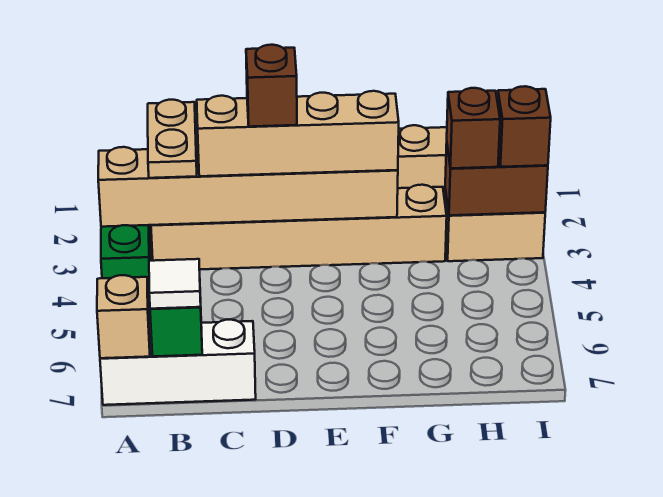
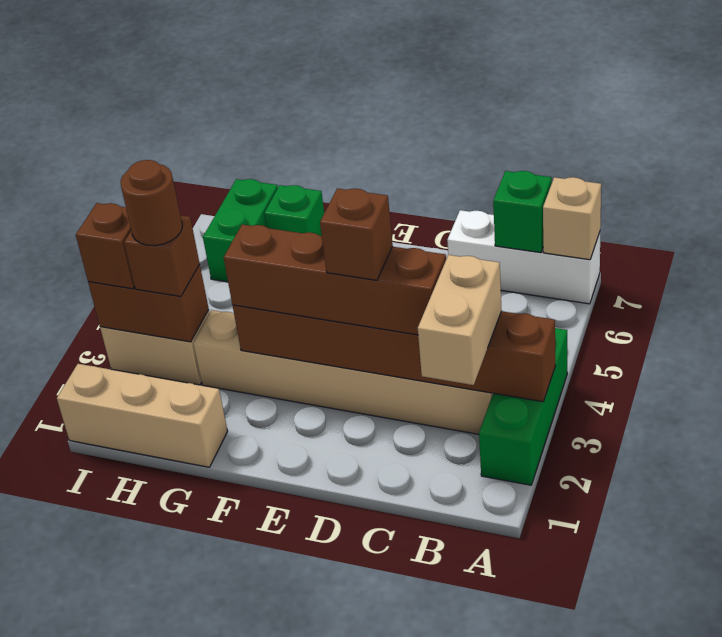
tan 1x6 brick [98,147,398,227] -> brown 1x6 brick [233,305,555,402]
tan 1x2 plate [148,100,197,178] -> tan 1x2 brick [418,255,502,385]
white 1x1 tile [149,259,201,309] -> none
tan 1x4 brick [197,91,399,176] -> brown 1x4 brick [224,224,446,335]
none -> green 1x1 brick [264,185,324,236]
none -> brown 1x1 round brick [121,160,182,246]
none -> green 1x2 brick [203,179,278,282]

